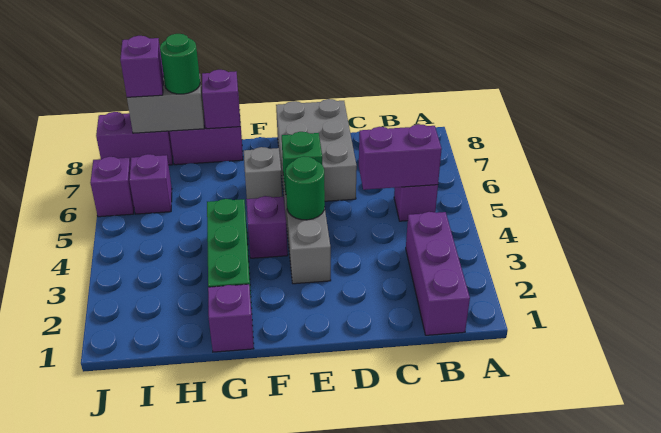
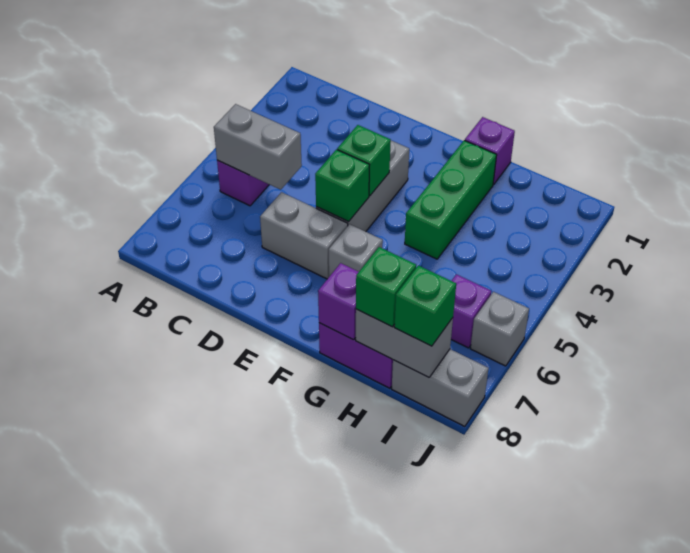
purple 1x3 brick [406,212,470,335] -> none
purple 1x2 brick [359,124,442,190] -> grey 1x2 brick [214,104,302,190]
grey 2x3 brick [276,99,357,201] -> grey 1x2 brick [260,192,348,279]
green 1x1 round brick [285,156,325,220] -> green 1x1 brick [337,125,391,196]
purple 1x1 brick [246,196,288,258] -> none
green 1x1 round brick [160,34,200,94] -> green 1x1 brick [356,247,416,327]
purple 1x2 brick [96,112,173,165] -> grey 1x2 brick [392,349,488,427]
purple 1x1 brick [120,36,164,97] -> green 1x1 brick [394,266,456,346]
purple 1x1 brick [90,157,134,217] -> grey 1x1 brick [470,292,529,366]

